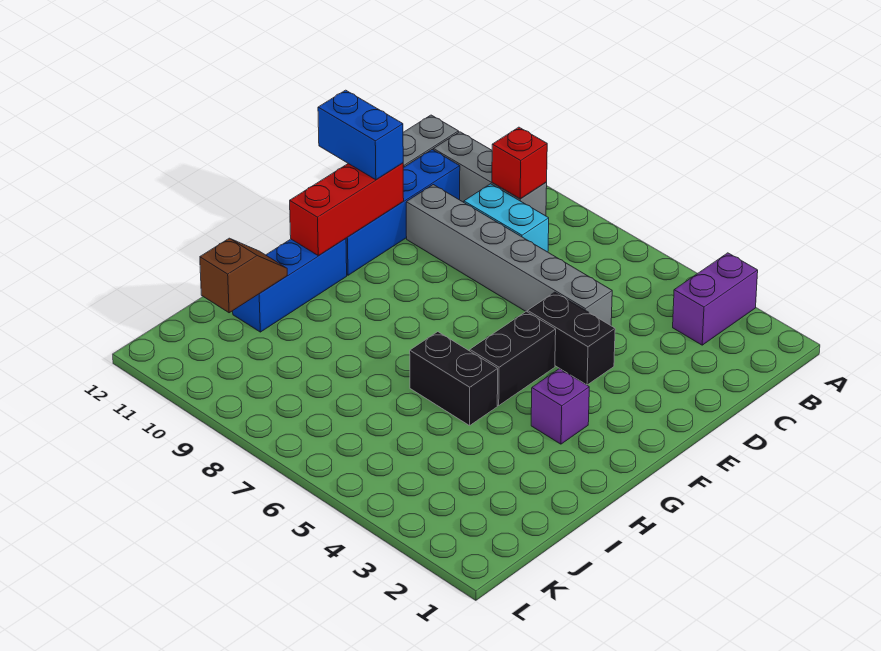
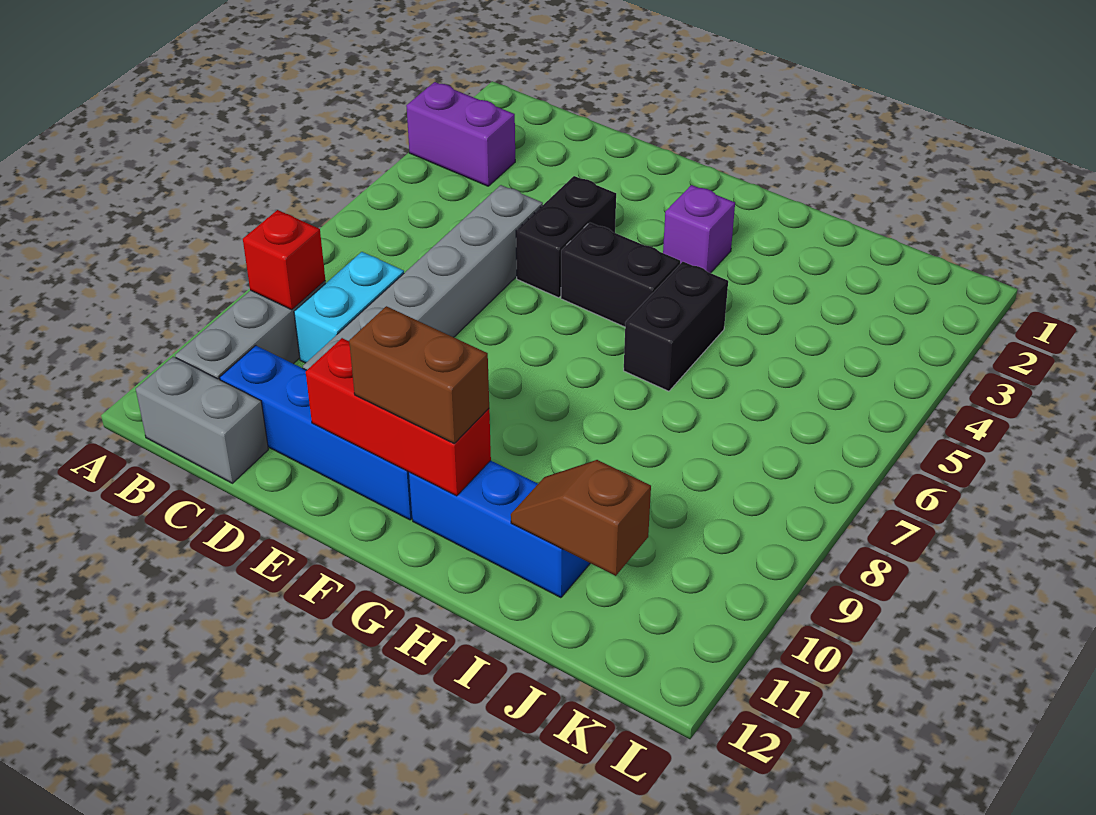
blue 1x2 brick [318,90,403,180] -> none
none -> brown 1x2 brick [349,306,489,443]

